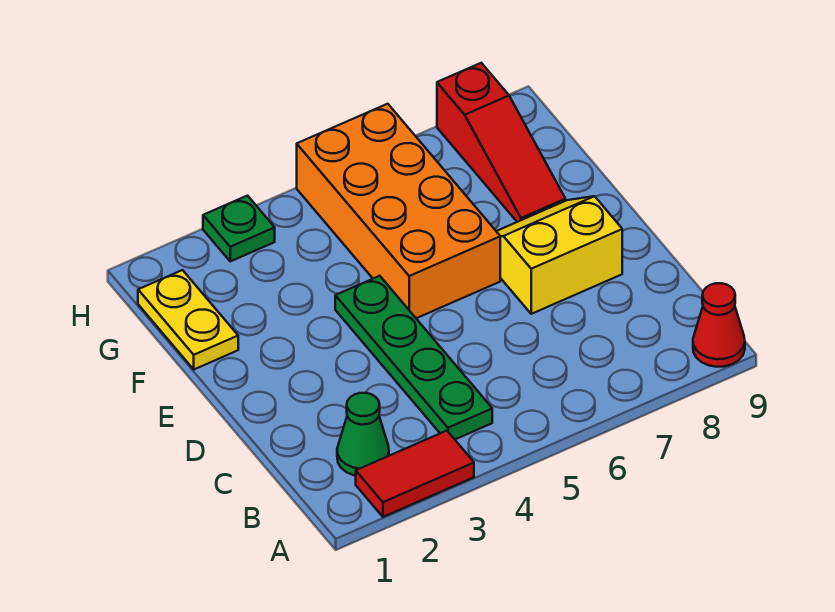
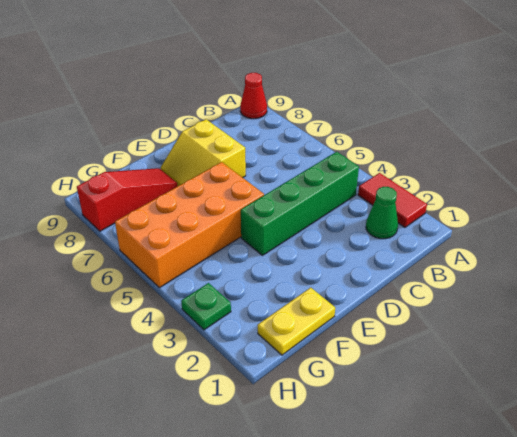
green 1x4 plate [335,276,492,439] -> green 1x4 brick [241,152,359,255]

